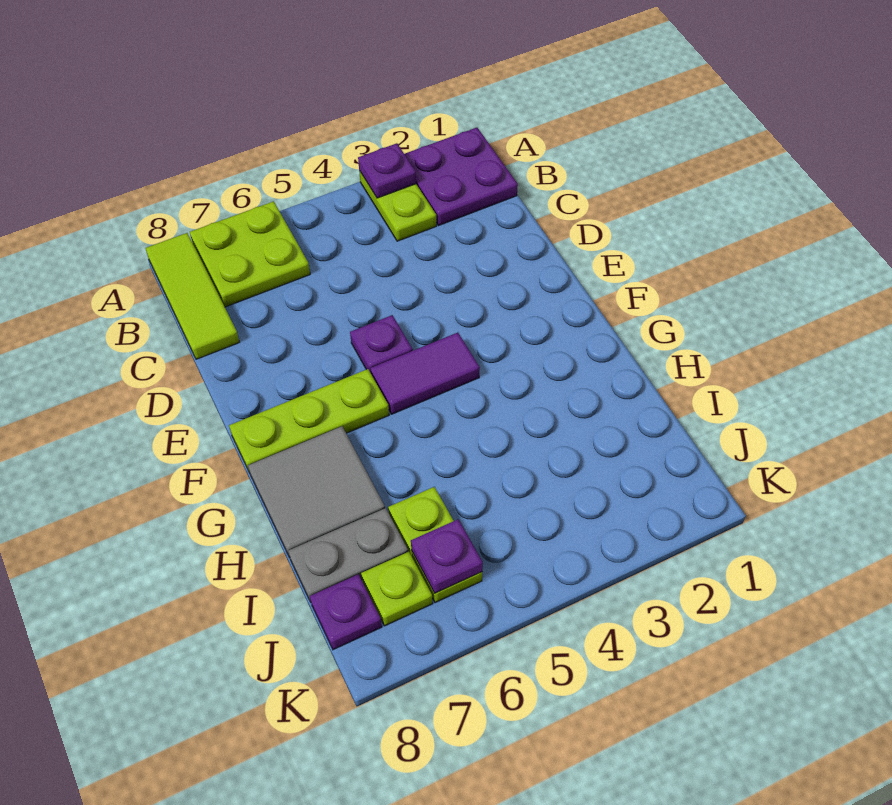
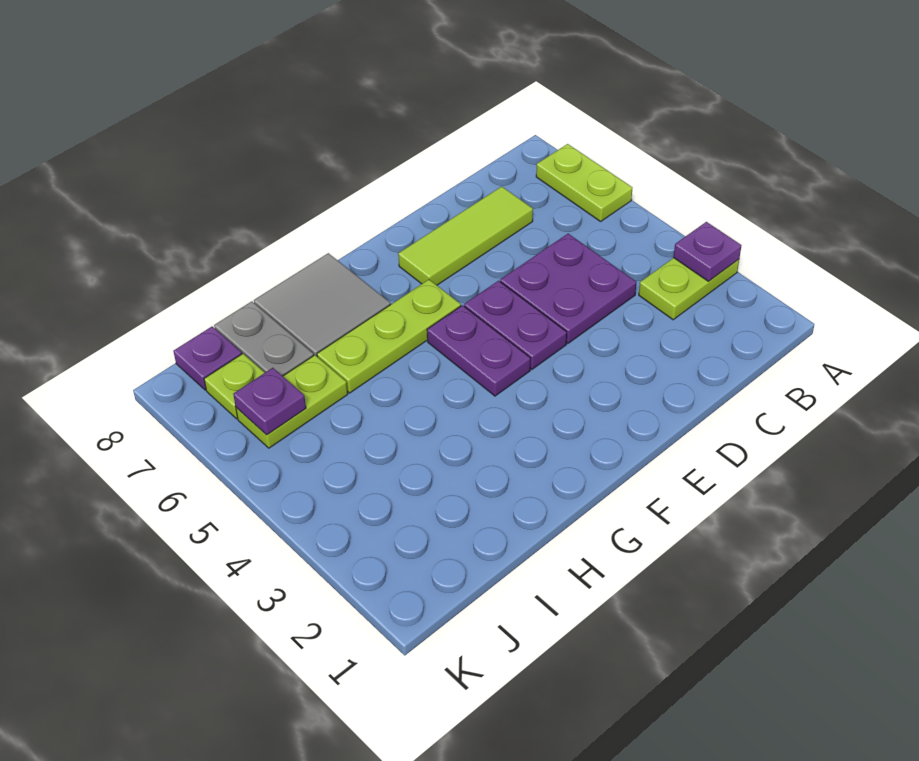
purple 2x2 plate [405,128,518,226] -> purple 2x2 plate moved to [500,234,637,344]
lime 2x2 plate [190,201,310,307] -> lime 1x2 plate [536,144,632,221]
lime 1x3 tile [145,233,239,359] -> lime 1x3 tile moved to [398,186,533,285]
purple 1x1 plate [350,315,413,373] -> purple 1x2 plate [464,281,567,369]
purple 1x2 tile [370,333,480,414] -> purple 1x2 plate [427,305,531,396]
lime 1x3 plate [229,369,389,473] -> lime 1x3 plate turned to [317,280,461,393]

